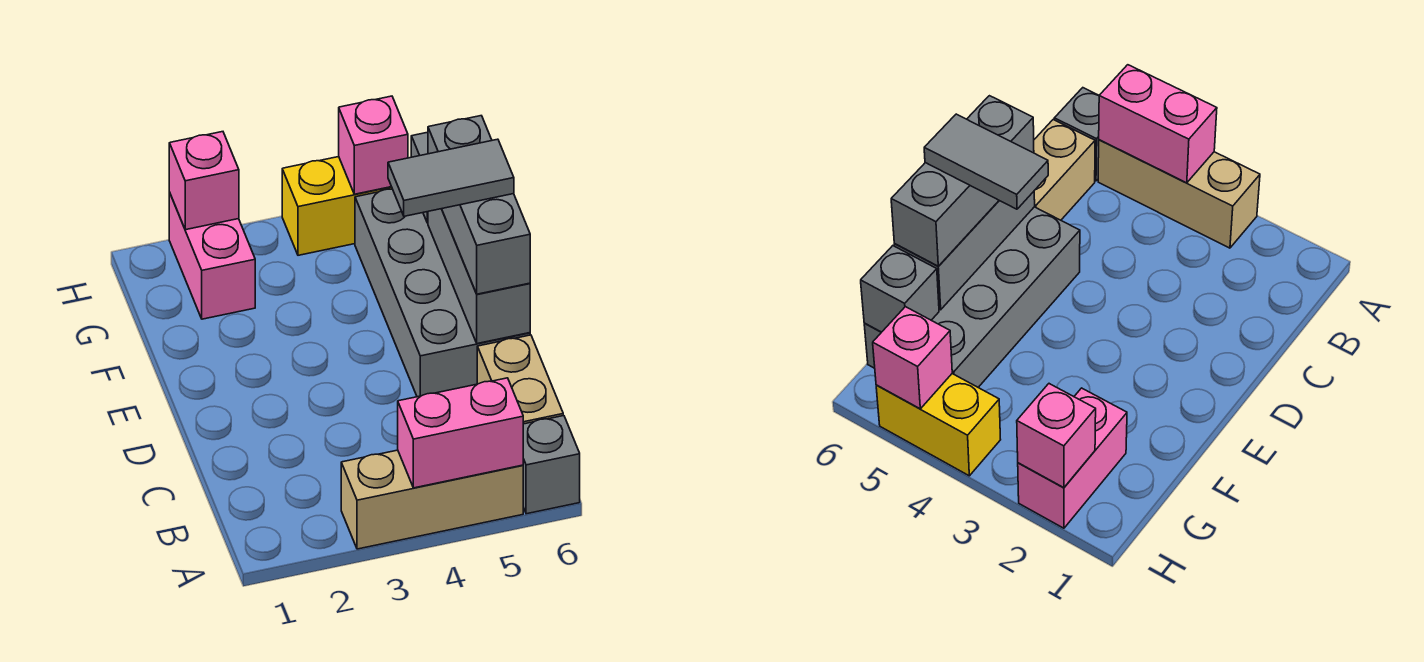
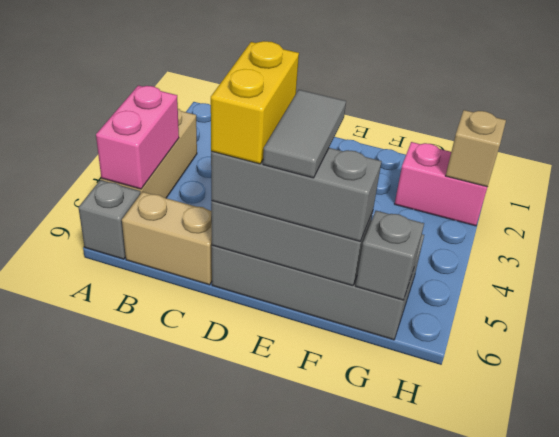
pink 1x1 brick [169,132,239,230] -> tan 1x1 brick [446,110,506,187]
yellow 1x2 brick [282,157,392,255] -> yellow 1x2 brick moved to [211,41,299,164]
pink 1x1 brick [339,96,408,194] -> none

